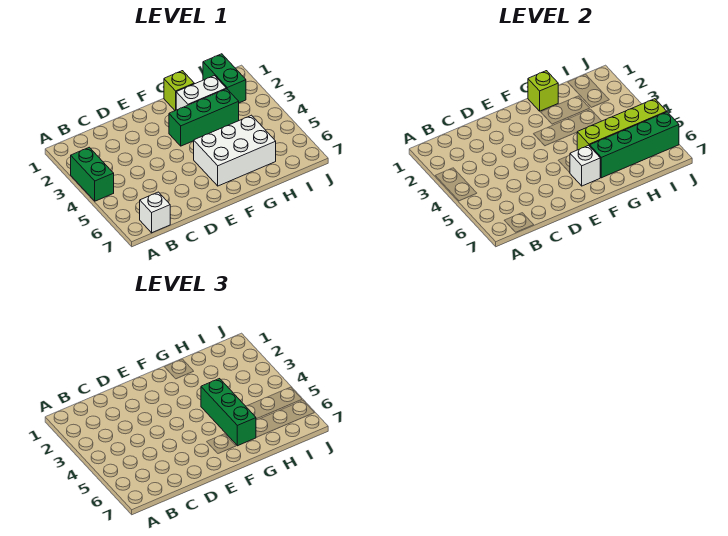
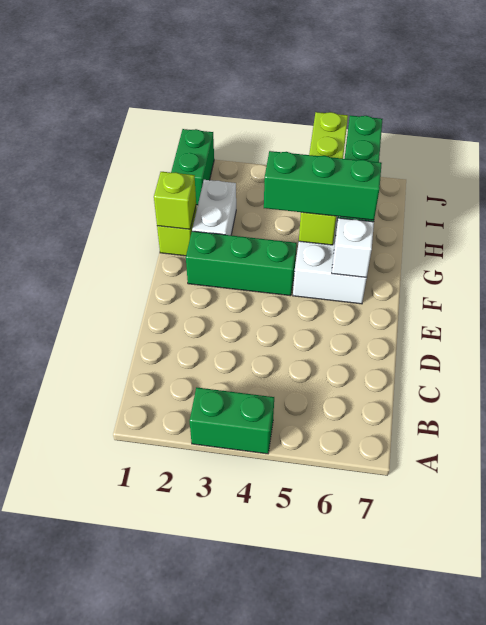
white 1x1 brick [140,192,170,233] -> none
green 1x3 brick [169,89,239,146] -> green 1x3 brick turned to [186,231,297,296]
green 1x2 brick [203,54,246,103] -> green 1x2 brick turned to [171,129,214,205]

